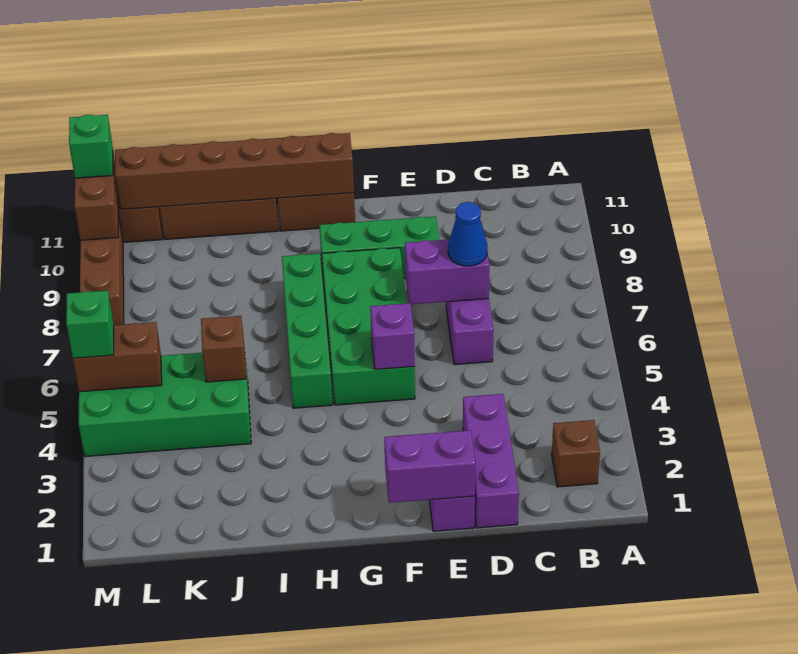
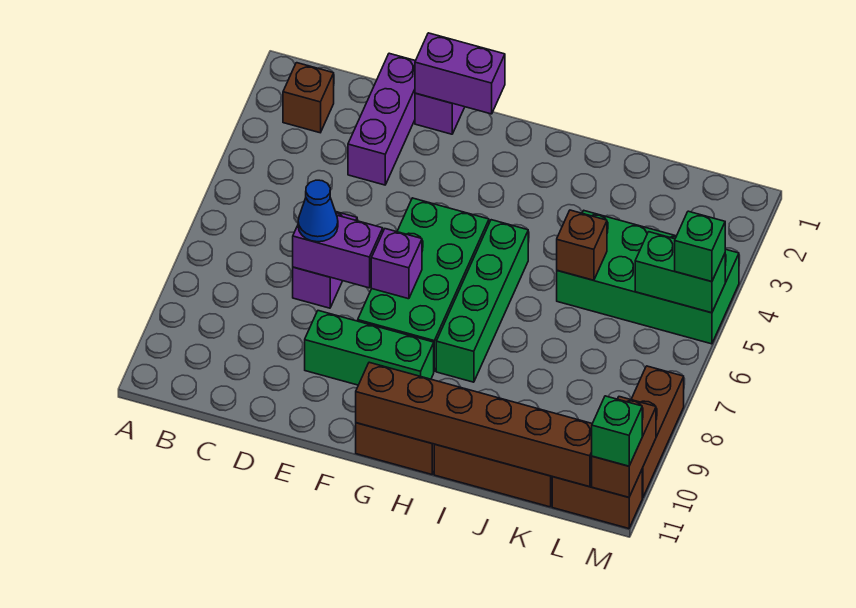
purple 1x1 brick [370,303,415,369] -> purple 1x1 brick moved to [371,229,422,299]
brown 1x2 brick [73,322,162,392] -> green 1x2 brick [635,232,725,313]

